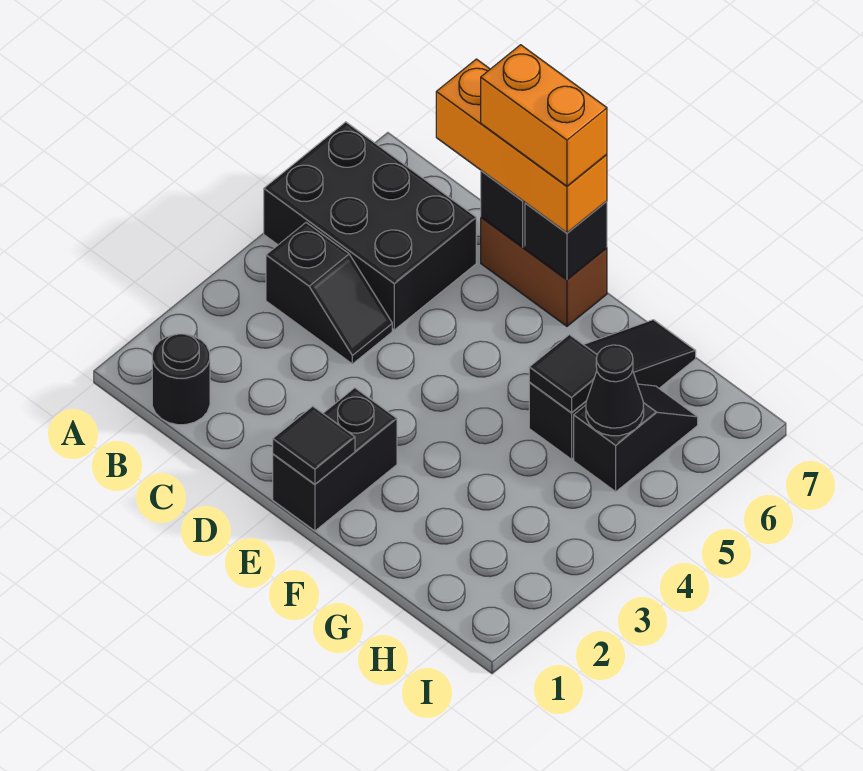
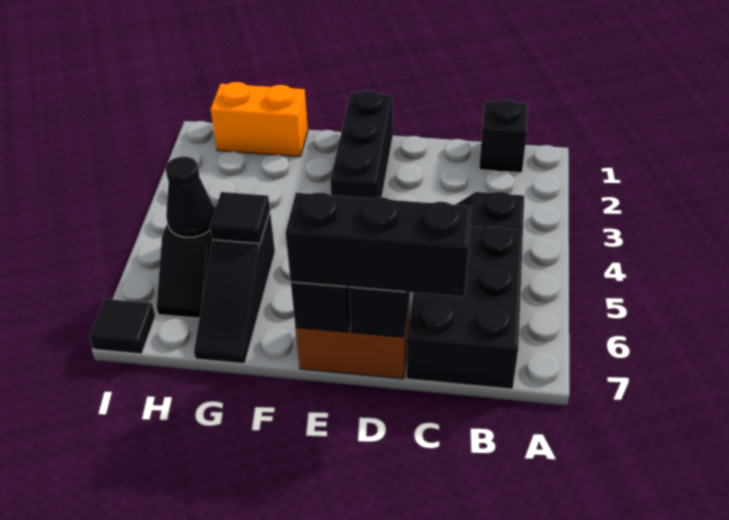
black 2x3 brick [264,122,476,330] -> black 2x3 brick turned to [406,226,523,389]
black 1x1 round brick [152,334,210,425] -> black 1x1 brick [479,99,528,173]
orange 1x3 brick [436,59,607,233] -> black 1x3 brick [285,192,472,297]
orange 1x2 brick [481,45,607,186] -> orange 1x2 brick moved to [211,82,308,157]
black 1x2 brick [273,388,397,531] -> black 1x3 brick [330,91,393,198]
black 1x1 tile [273,406,355,484] -> black 1x1 tile moved to [89,299,155,354]

